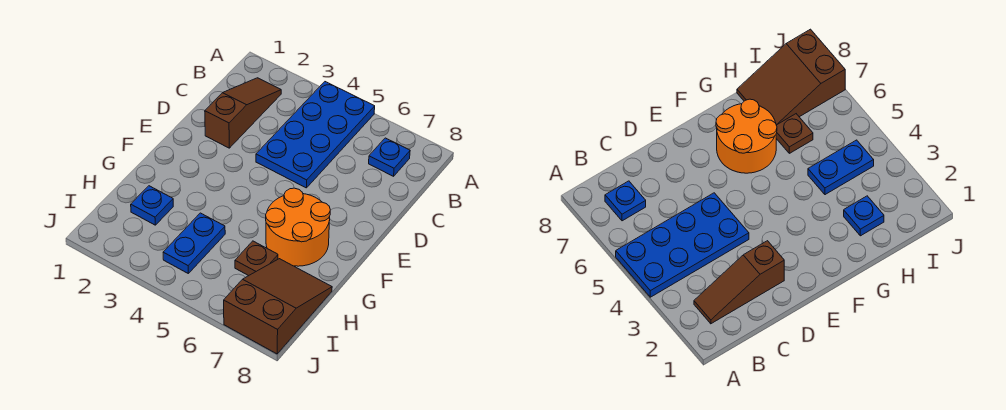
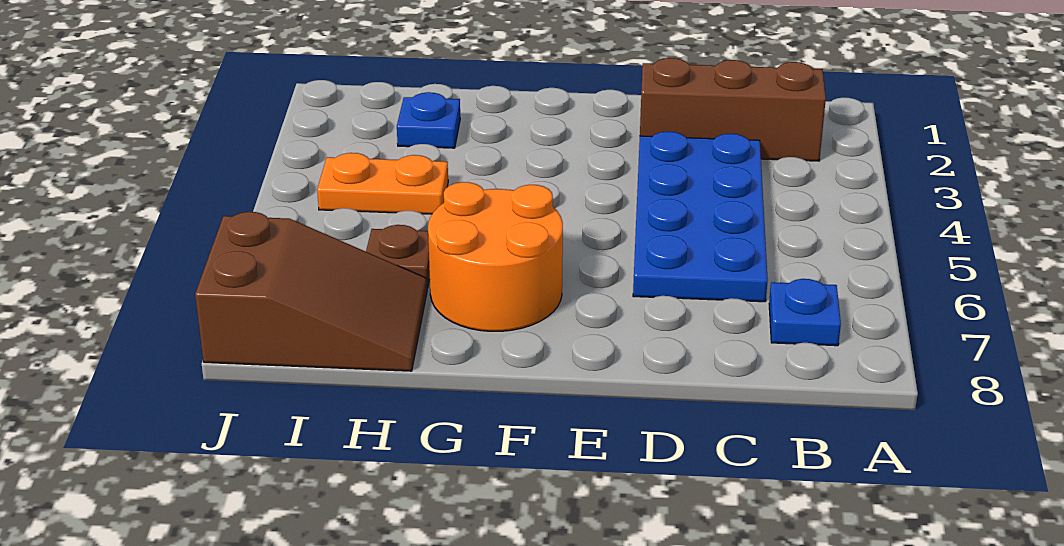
blue 2x4 plate [256,82,375,188] -> blue 2x4 plate turned to [633,131,768,302]
brown 1x3 slope [205,78,281,148] -> brown 1x3 brick [640,58,826,161]
blue 1x2 plate [163,213,225,273] -> orange 1x2 plate [317,153,448,214]

